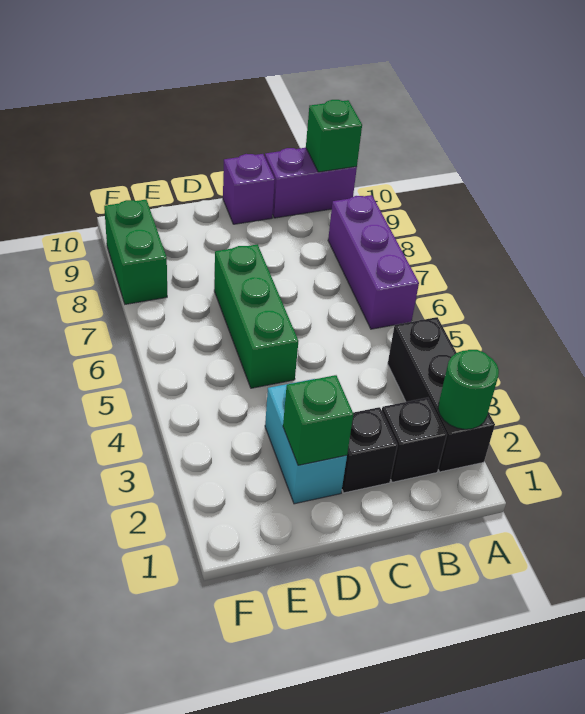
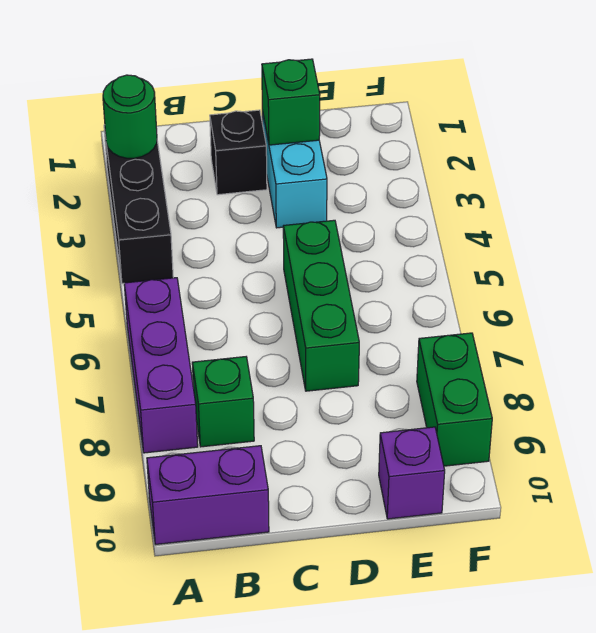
green 1x1 brick [306,100,362,172] -> green 1x1 brick moved to [192,357,254,447]
black 1x1 brick [382,398,447,482] -> none
purple 1x1 brick [223,154,275,224] -> purple 1x1 brick moved to [379,427,445,519]

